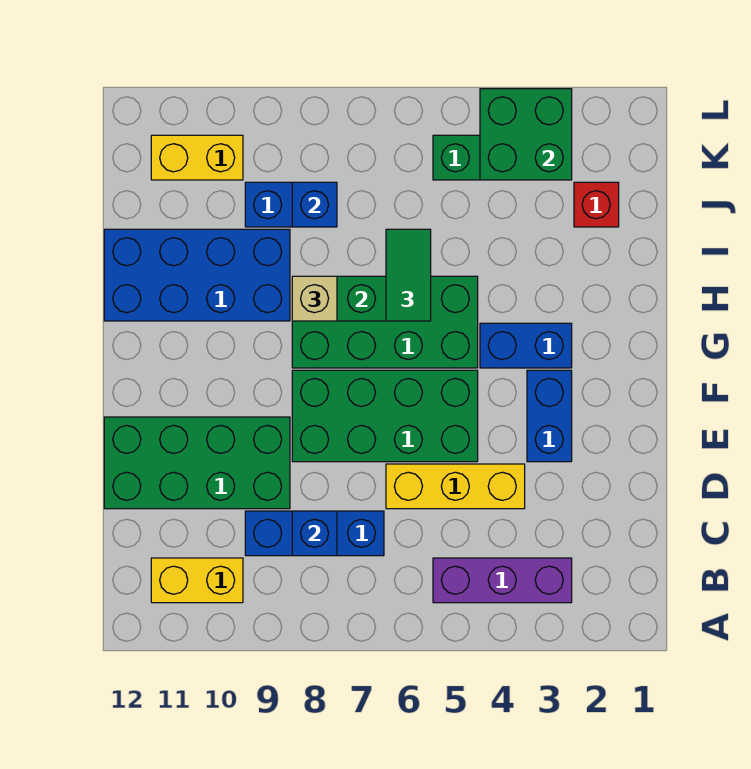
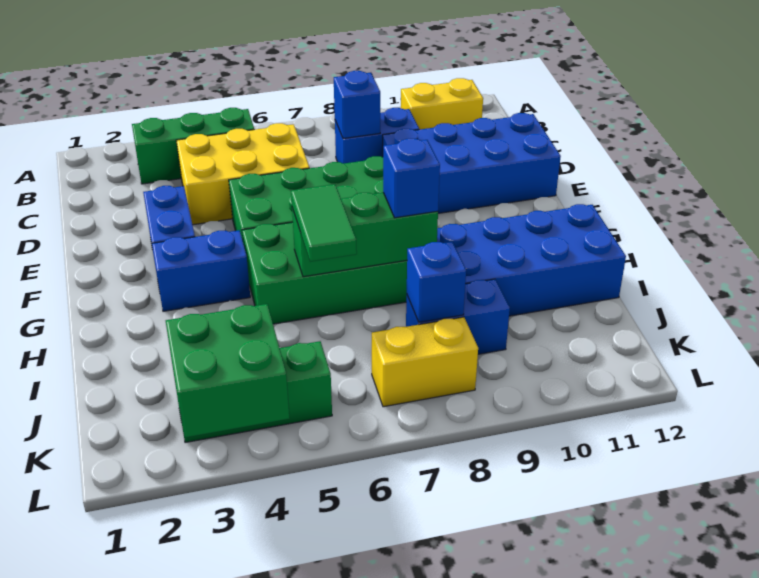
purple 1x3 brick [433,558,572,603] -> green 1x3 brick [132,108,254,184]
blue 1x3 brick [245,511,384,556] -> blue 1x2 brick [335,108,419,163]
yellow 1x3 brick [386,464,525,509] -> yellow 2x3 brick [176,123,309,225]
green 2x4 brick [104,417,290,509] -> blue 2x4 brick [383,113,561,213]
tan 1x1 brick [292,276,337,321] -> blue 1x1 brick [383,139,440,218]
red 1x1 brick [574,182,619,227] -> none
yellow 1x2 brick [151,135,243,180] -> yellow 1x2 brick moved to [372,317,478,407]

